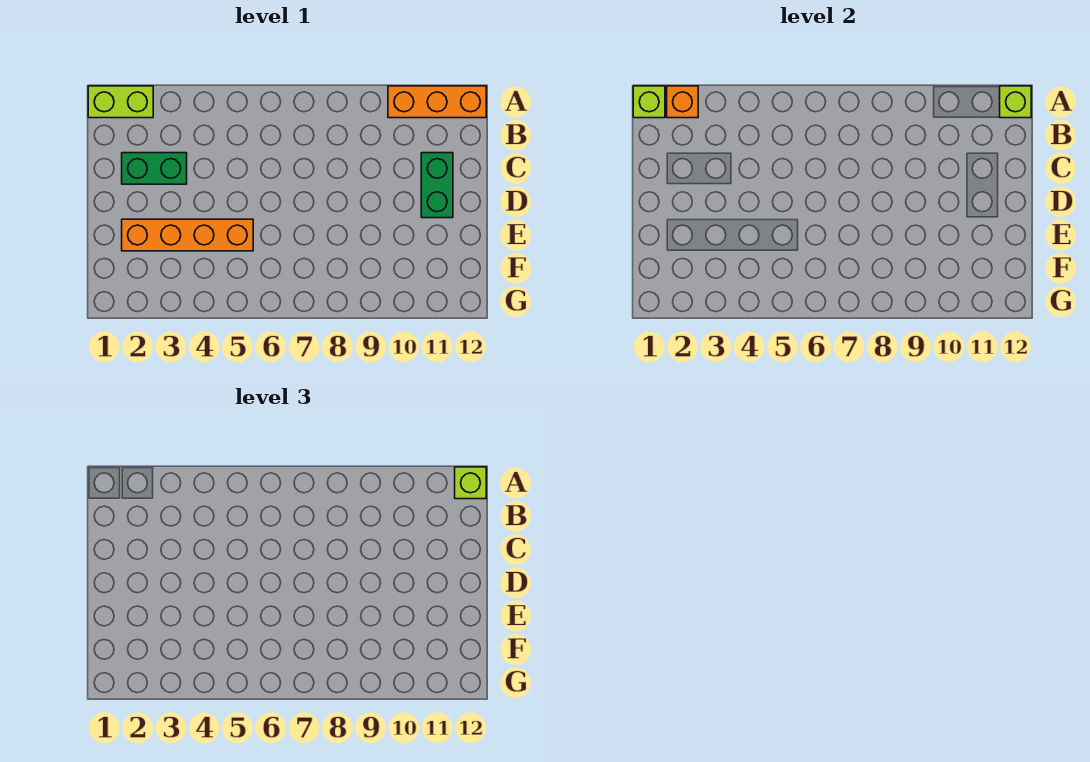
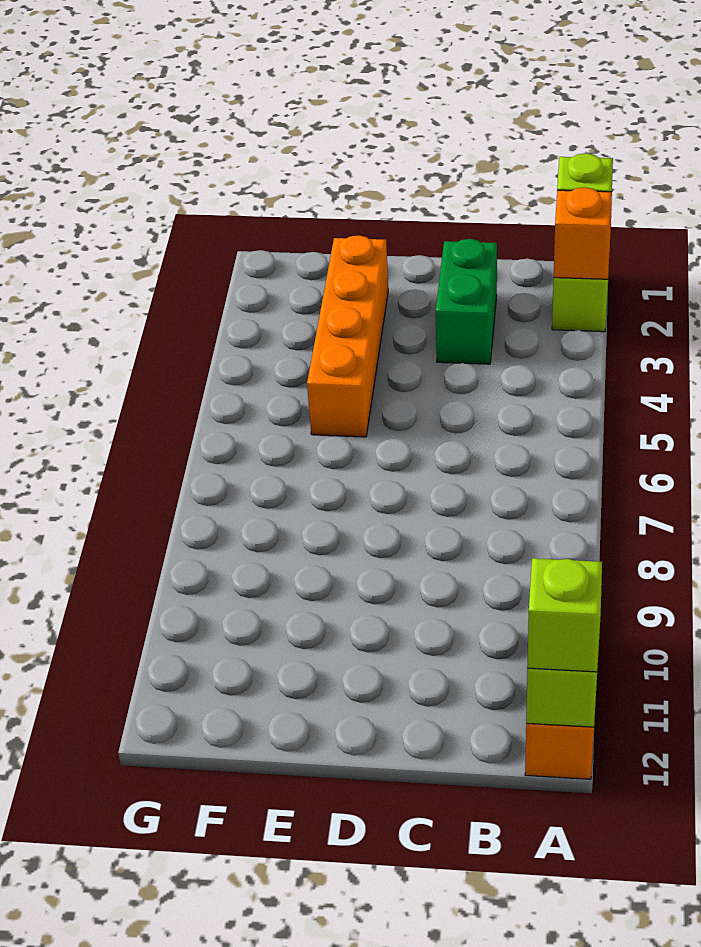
green 1x2 brick [421,153,453,218] -> none

